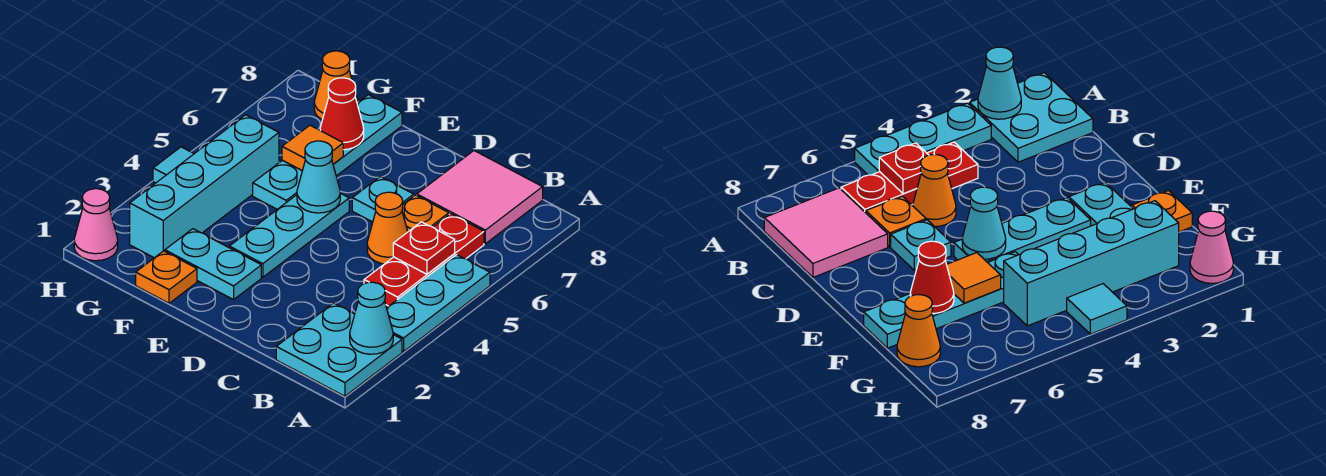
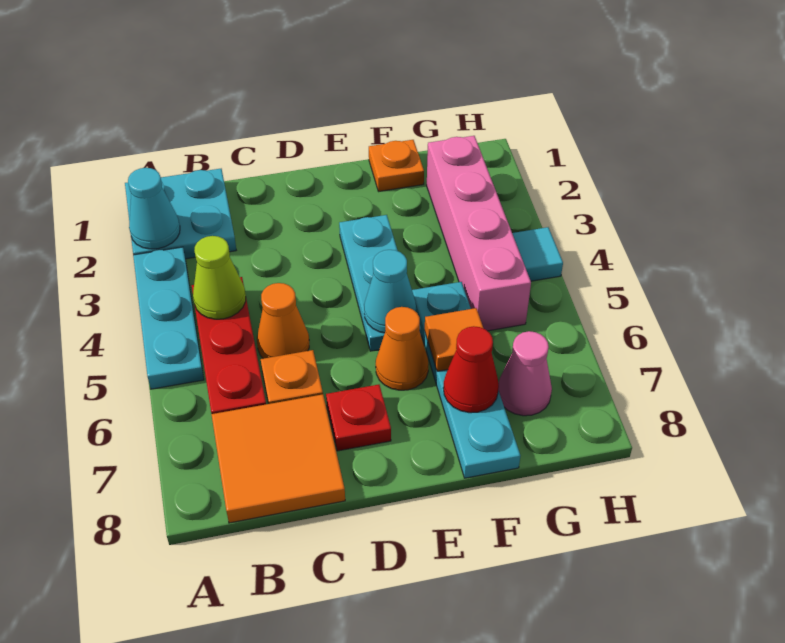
none -> lime 1x1 cone [193,236,246,319]
red 1x1 plate [393,222,455,274] -> red 1x1 plate moved to [326,385,391,451]
pink 2x2 tile [417,151,543,244] -> orange 2x2 tile [211,394,345,523]
cyan 1x1 plate [352,177,414,222] -> none
cyan 1x2 plate [165,229,261,300] -> none
cyan 1x4 brick [130,115,279,258] -> pink 1x4 brick [427,136,531,331]
orange 1x1 cone [314,51,358,120] -> orange 1x1 cone moved to [376,307,428,390]
pink 1x1 cone [74,189,118,261] -> pink 1x1 cone moved to [498,331,552,416]

